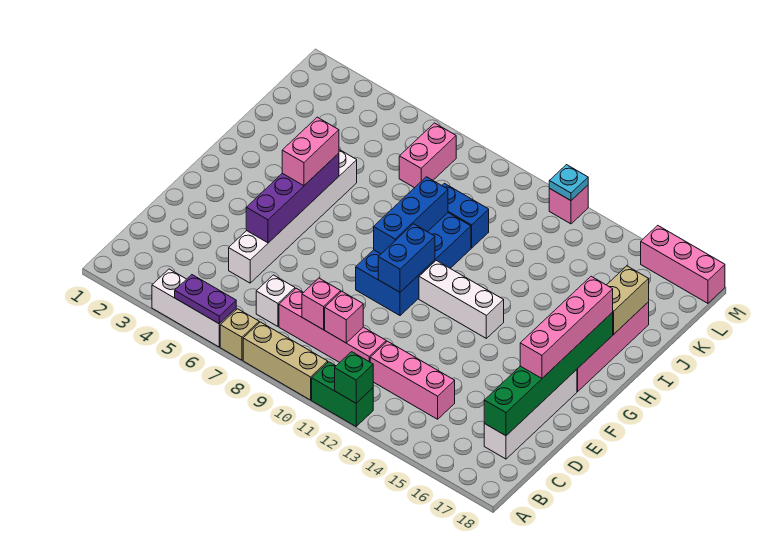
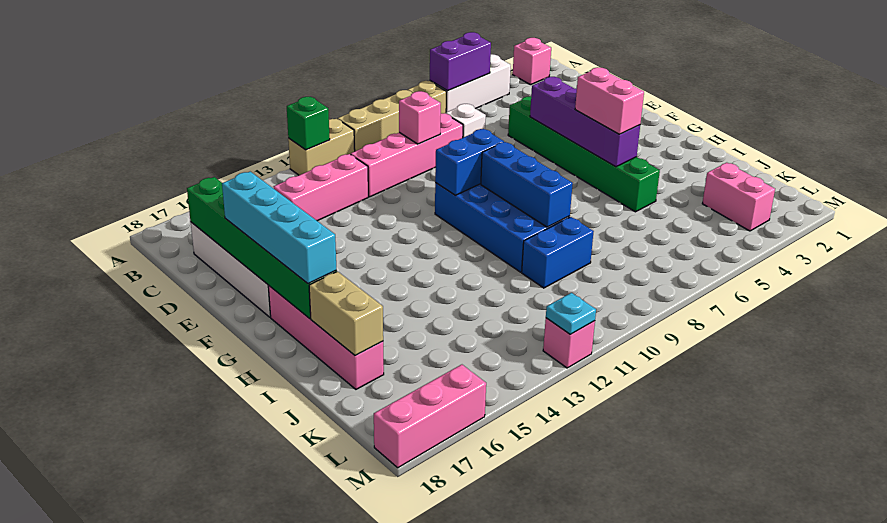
purple 1x2 plate [175,275,236,324] -> purple 1x2 brick [430,32,491,91]
green 1x2 brick [312,362,373,426] -> tan 1x2 brick [288,119,355,175]
pink 1x1 brick [325,291,363,343] -> pink 1x1 brick moved to [513,38,551,85]
white 1x6 brick [229,150,357,283] -> green 1x6 brick [508,97,660,212]
pink 1x4 brick [520,276,613,378] -> cyan 1x4 brick [222,172,336,284]
blue 1x2 brick [378,224,435,292] -> blue 1x2 brick turned to [435,129,504,195]
white 1x3 brick [419,261,504,338] -> none
pink 1x2 brick [399,123,456,188] -> pink 1x2 brick moved to [702,163,775,231]

